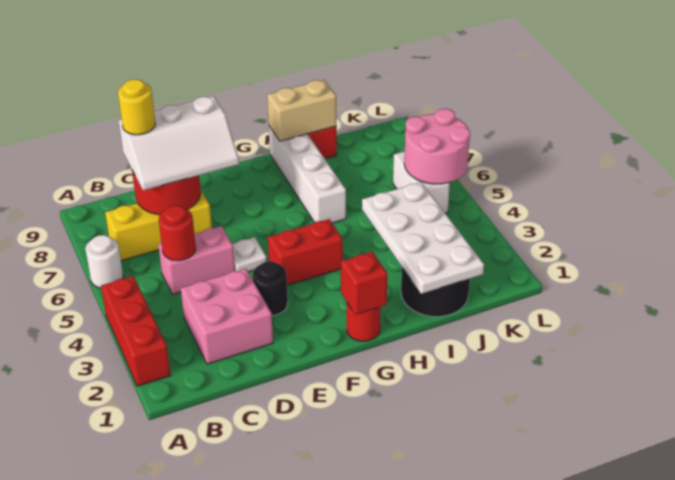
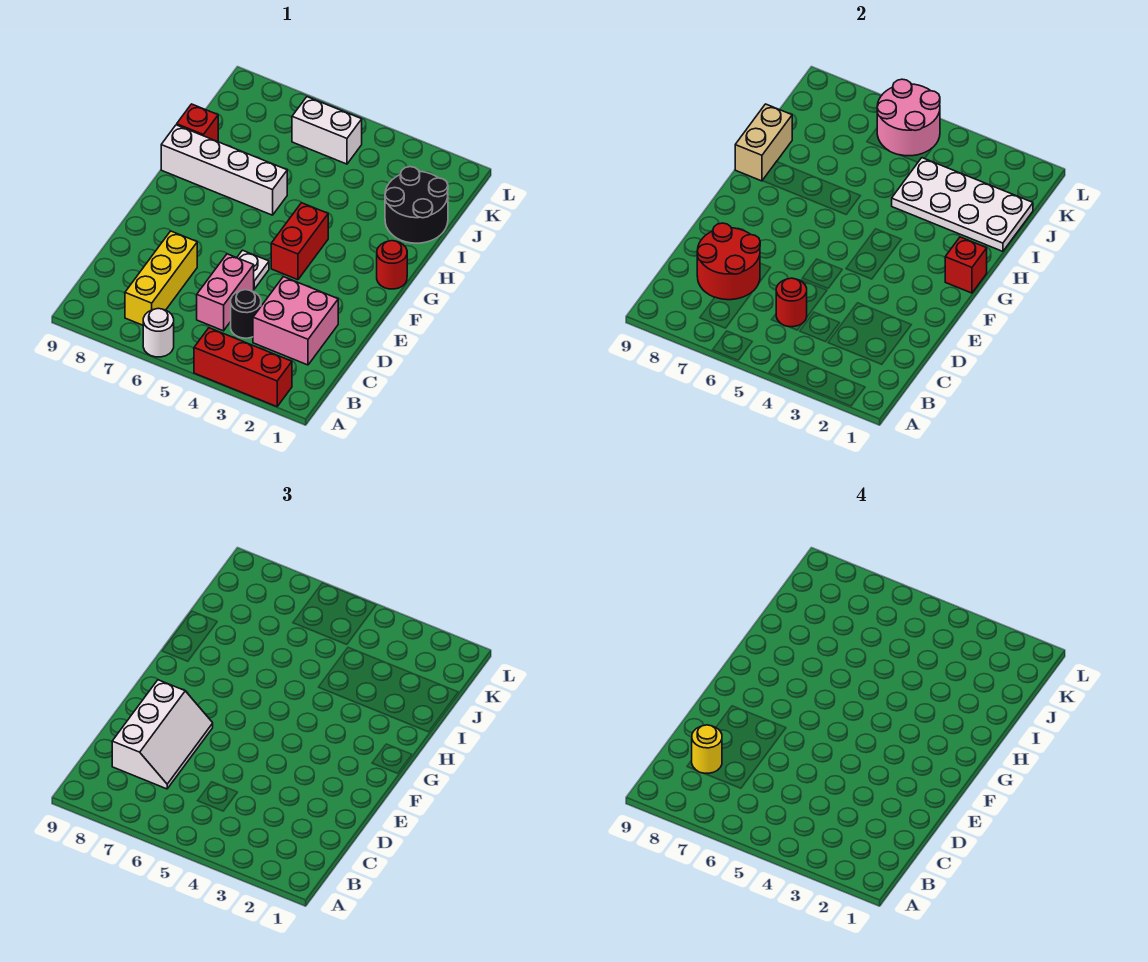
black 1x1 round brick [253,261,288,316] -> black 1x1 round brick moved to [231,290,261,338]

